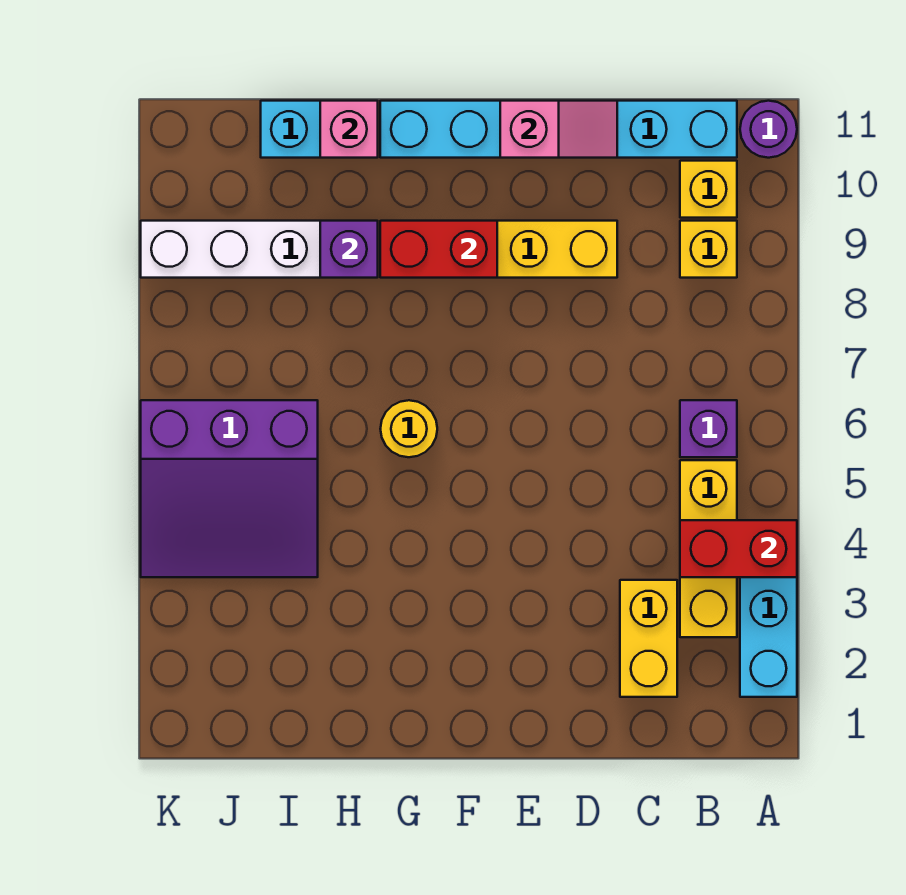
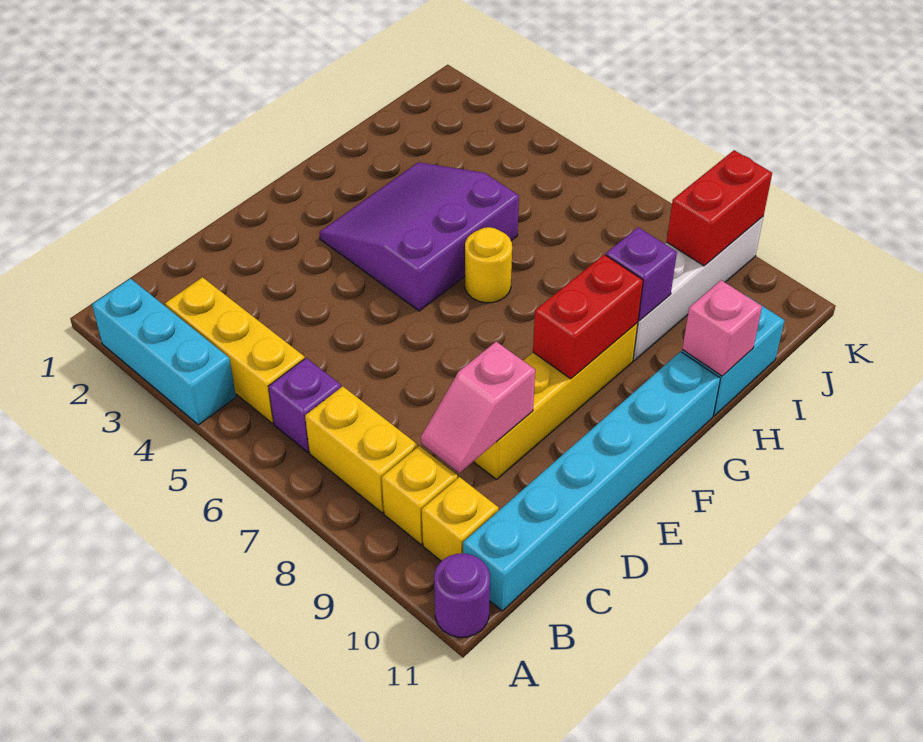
red 1x2 brick [680,520,797,577] -> red 1x2 brick moved to [667,150,772,266]
yellow 1x2 brick [620,580,677,697] -> yellow 1x2 brick moved to [305,386,418,513]
pink 1x2 slope [500,101,617,158] -> pink 1x2 slope moved to [421,342,535,473]
purple 3x3 slope [141,400,318,577] -> purple 3x3 slope moved to [319,162,519,311]

